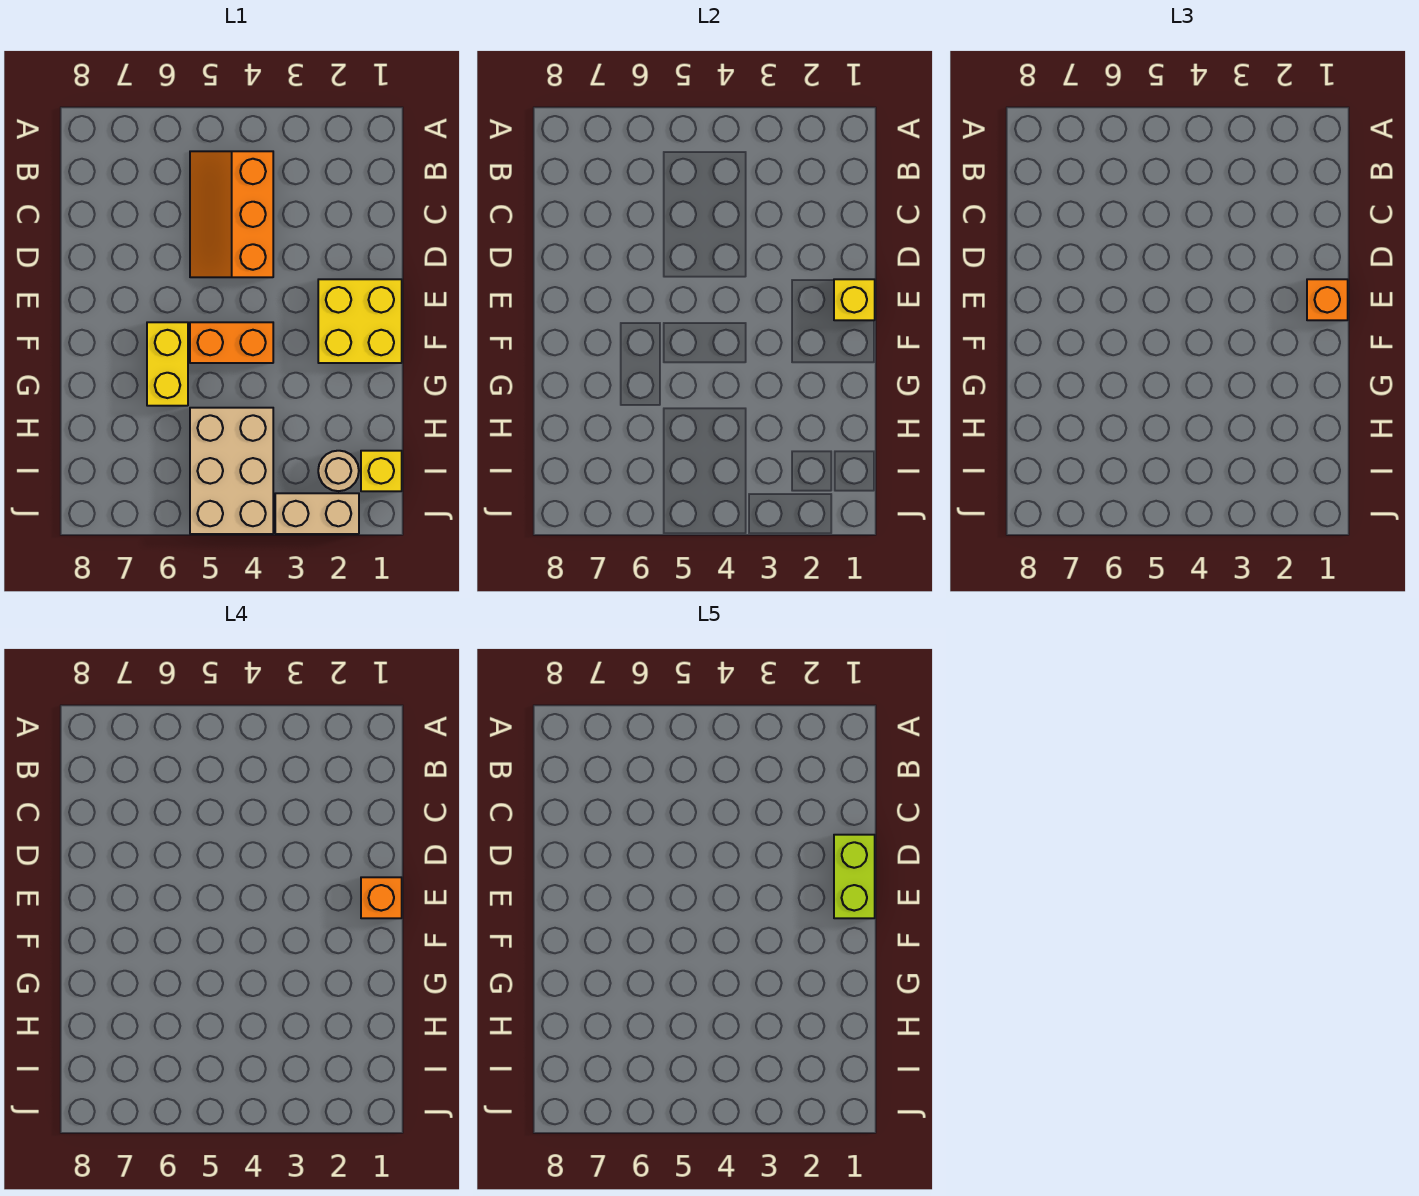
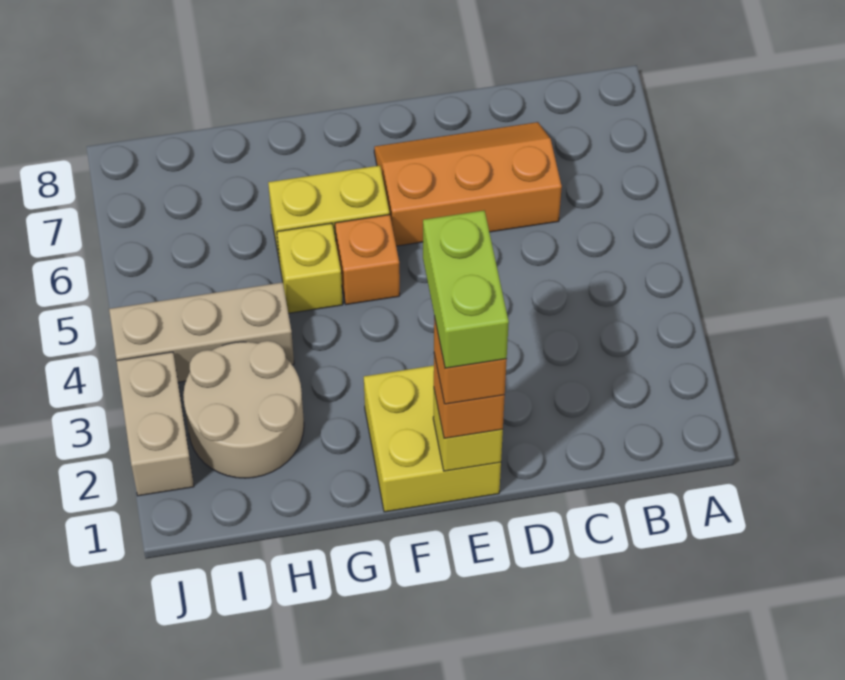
orange 2x3 slope [190,151,273,277] -> orange 2x3 slope moved to [374,122,562,246]
lime 1x2 brick [834,835,875,918] -> lime 1x2 brick turned to [423,210,509,368]
orange 1x2 brick [190,322,273,363] -> orange 1x1 brick [335,215,400,305]
tan 2x3 brick [190,408,273,534] -> tan 1x3 brick [109,282,294,382]
yellow 1x1 brick [361,451,402,491] -> yellow 1x1 brick moved to [277,223,343,313]
tan 1x1 round brick [318,451,359,491] -> tan 2x2 round brick [183,341,304,478]

